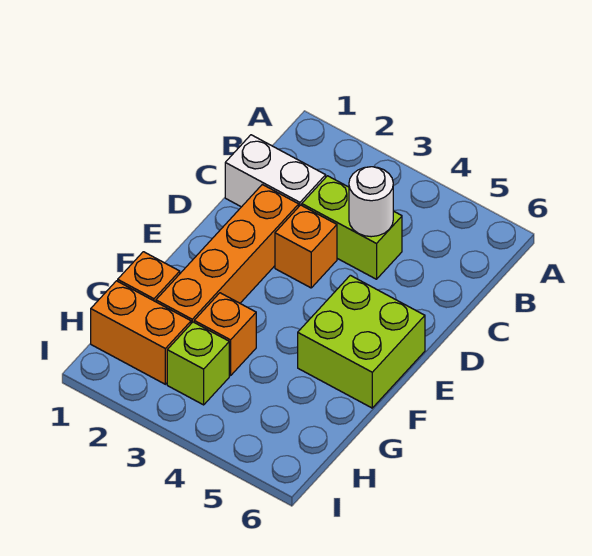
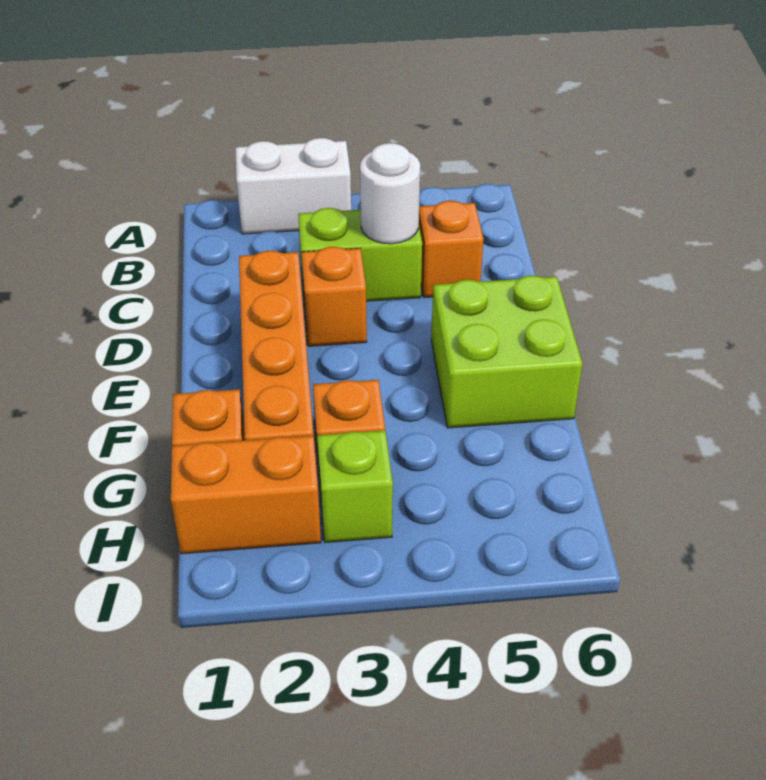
white 1x2 brick [225,135,326,207] -> white 1x2 brick moved to [235,138,351,234]
none -> orange 1x1 brick [419,201,484,298]

